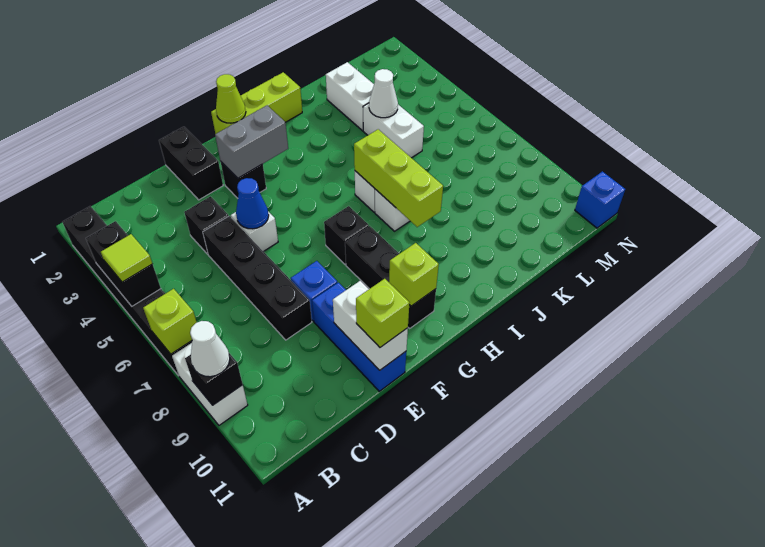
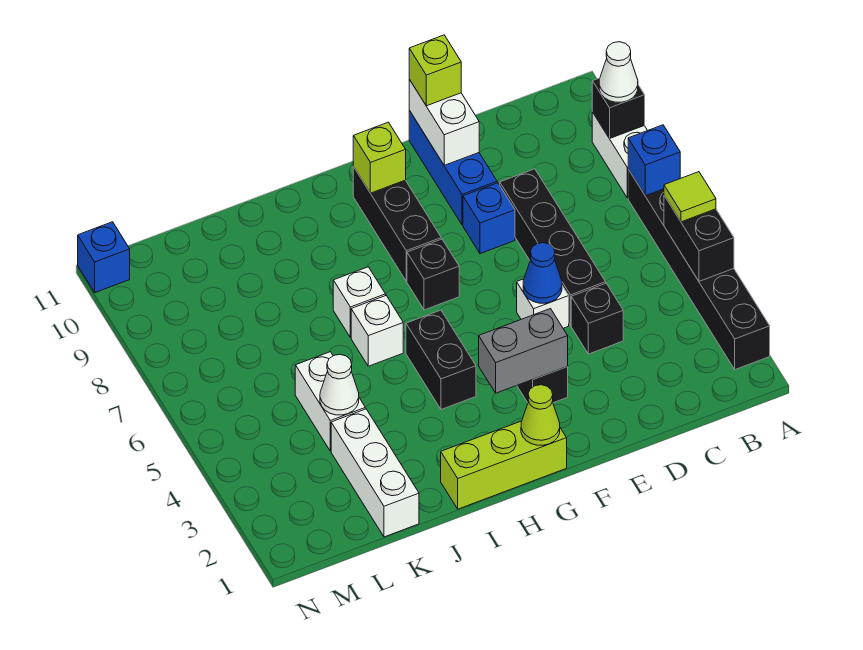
lime 1x1 brick [143,289,197,354] -> blue 1x1 brick [628,125,680,196]
black 1x2 brick [159,127,223,200] -> black 1x2 brick moved to [406,310,476,410]
lime 1x3 brick [354,129,443,227] -> none
white 1x2 brick [326,62,374,131] -> white 1x3 brick [331,409,419,537]

